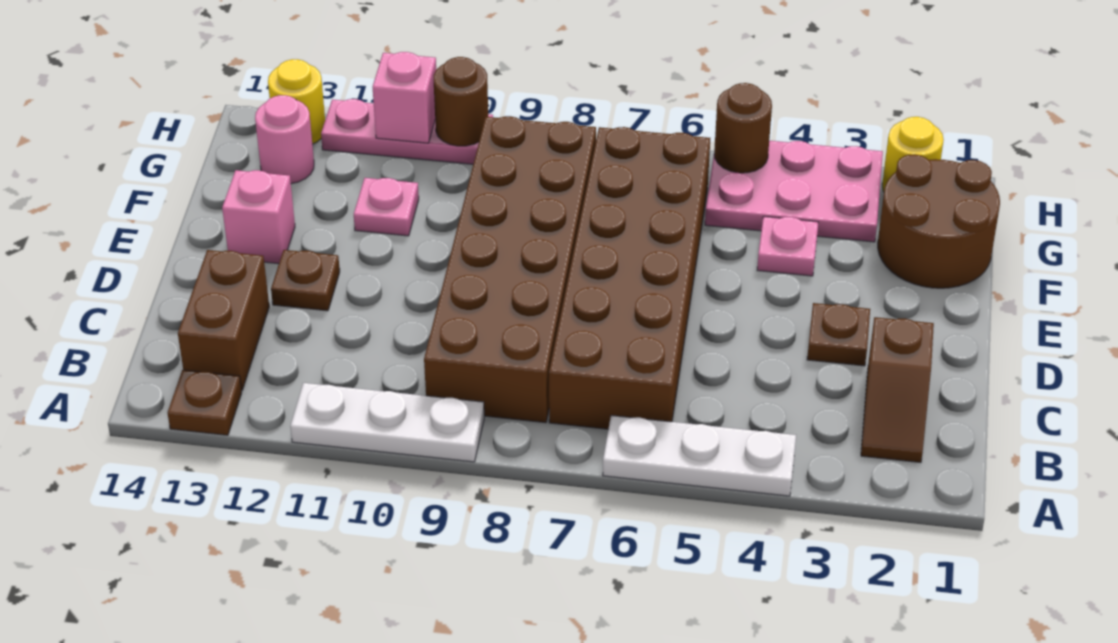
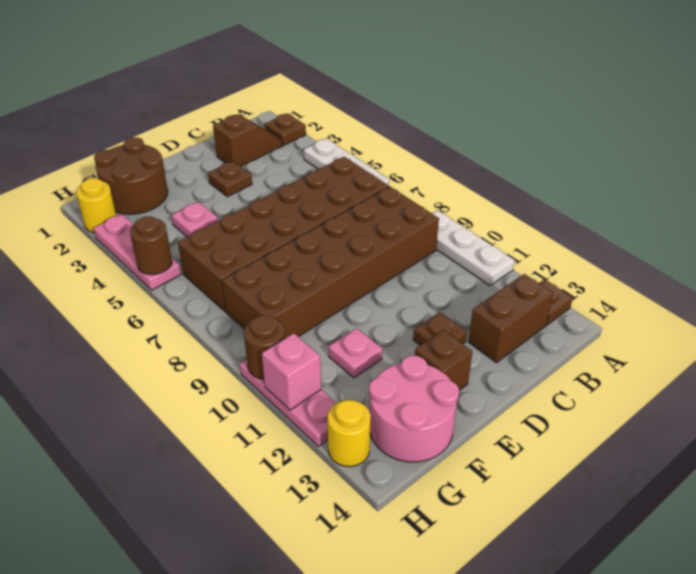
none -> brown 1x1 plate [265,113,306,145]
pink 1x1 brick [222,170,295,264] -> brown 1x1 brick [415,330,472,390]
pink 2x3 plate [705,141,883,242] -> pink 1x3 plate [93,214,181,290]
pink 1x1 round brick [255,95,314,184] -> pink 2x2 round brick [369,356,459,462]

